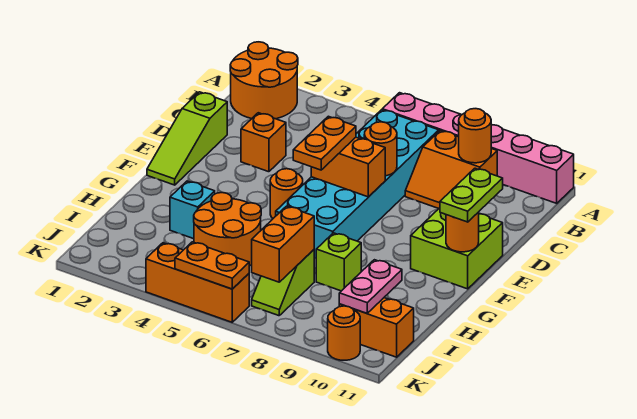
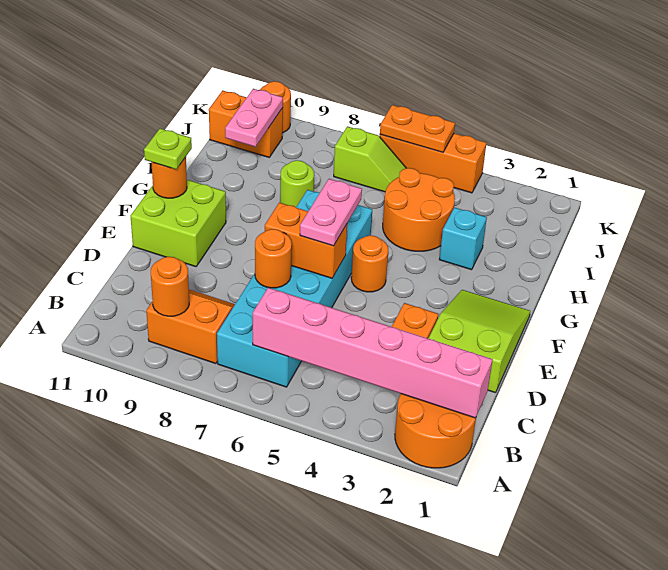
pink 1x6 brick [382,93,574,203] -> pink 1x6 brick moved to [253,288,493,418]
lime 1x3 slope [147,92,227,185] -> lime 2x3 slope [428,290,530,393]
orange 1x2 plate [293,116,356,170] -> pink 1x2 plate [300,179,362,246]
lime 1x2 plate [440,168,503,222] -> lime 1x1 plate [144,129,192,169]
lime 1x1 brick [316,233,361,291] -> lime 1x1 round brick [280,160,314,207]
lime 1x2 slope [252,250,314,316] -> lime 1x2 slope turned to [334,126,406,192]
orange 1x2 brick [252,206,314,282] -> none

